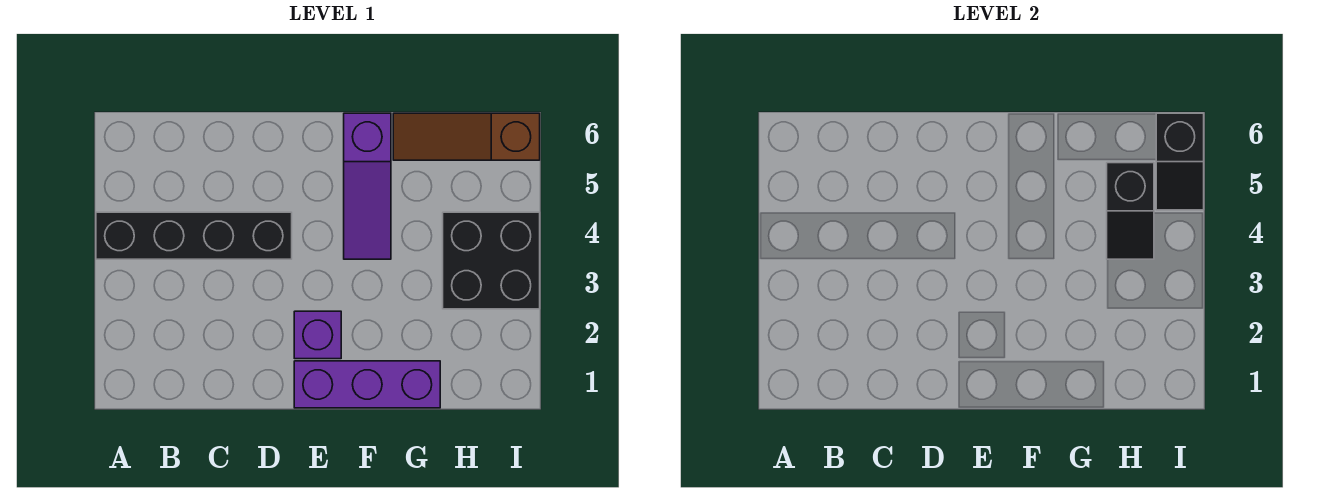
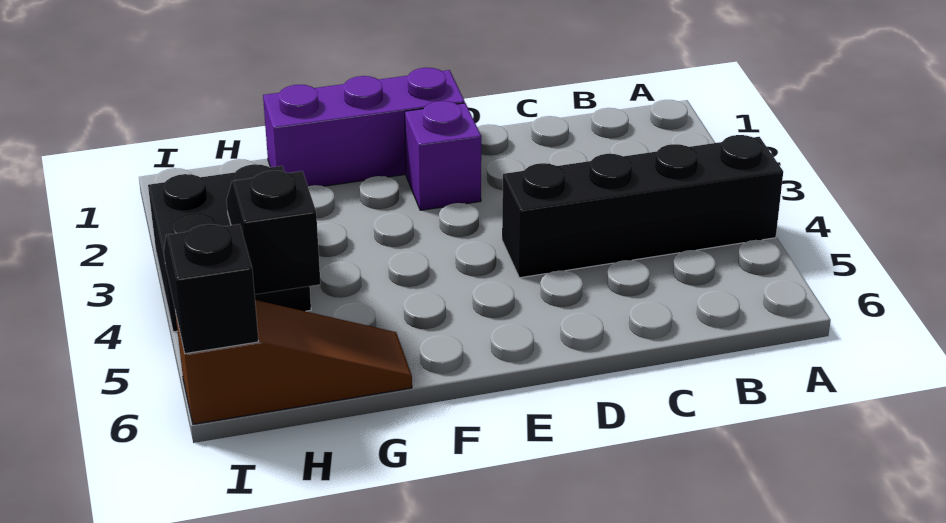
purple 1x3 slope [344,113,391,259] -> none

